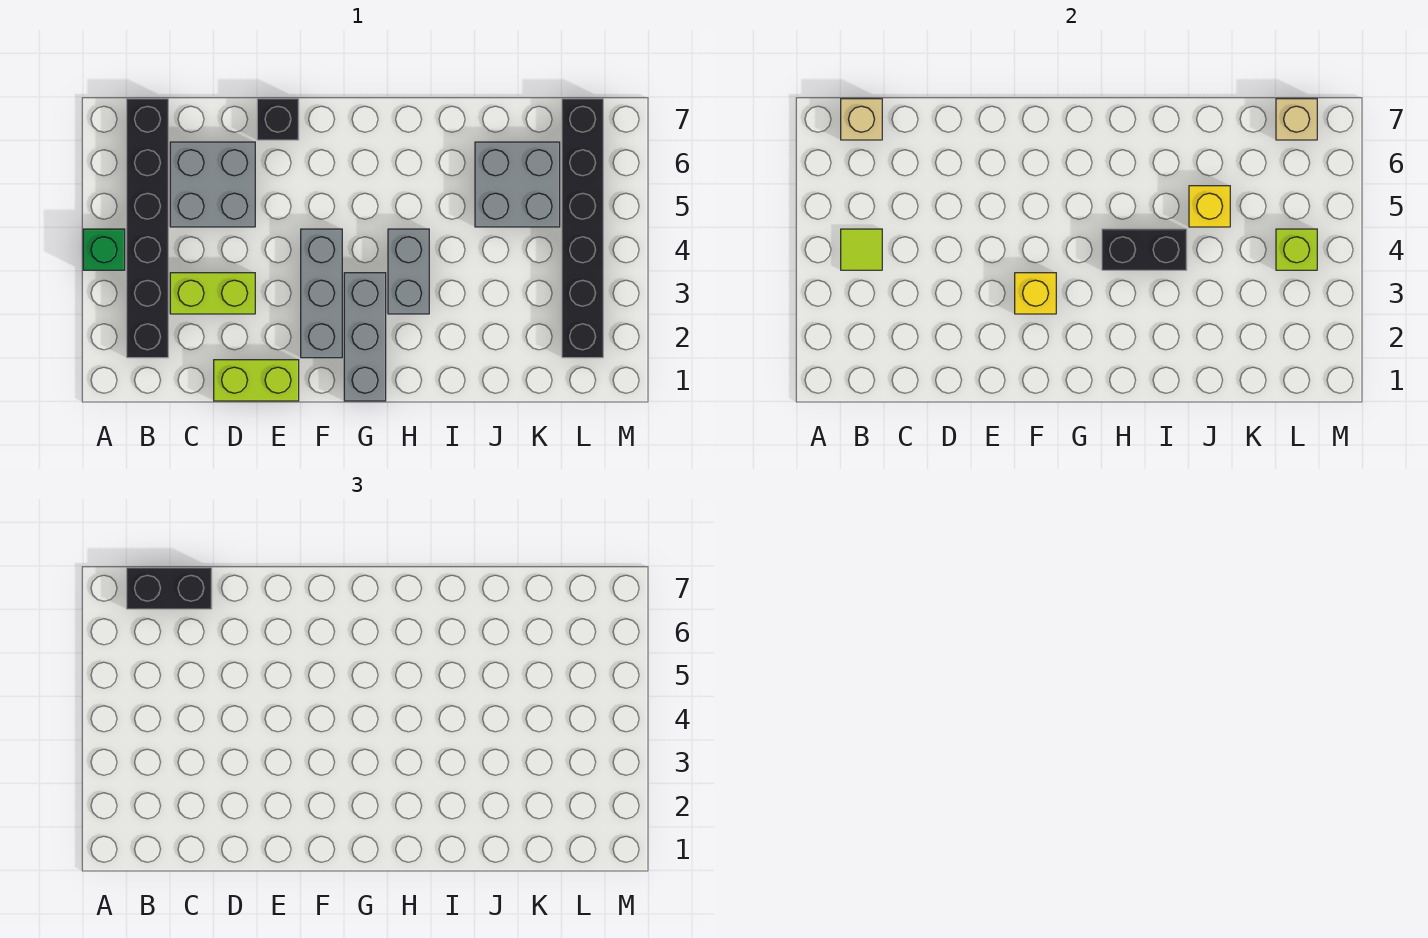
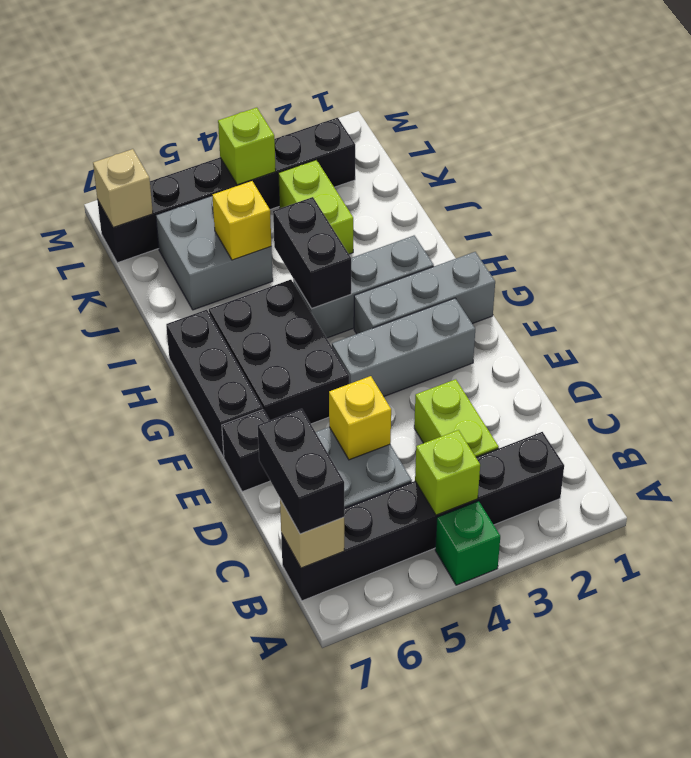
lime 1x1 tile [841,229,882,270] -> lime 1x1 brick [415,430,480,515]
lime 1x2 brick [214,360,299,401] -> lime 1x2 brick moved to [278,160,353,254]
yellow 1x1 brick [1015,273,1056,314] -> yellow 1x1 brick moved to [329,376,391,460]
none -> black 2x3 brick [209,280,349,424]
none -> black 1x3 brick [166,310,263,457]
grey 1x2 brick [388,229,429,314] -> grey 1x3 brick [293,235,434,338]

